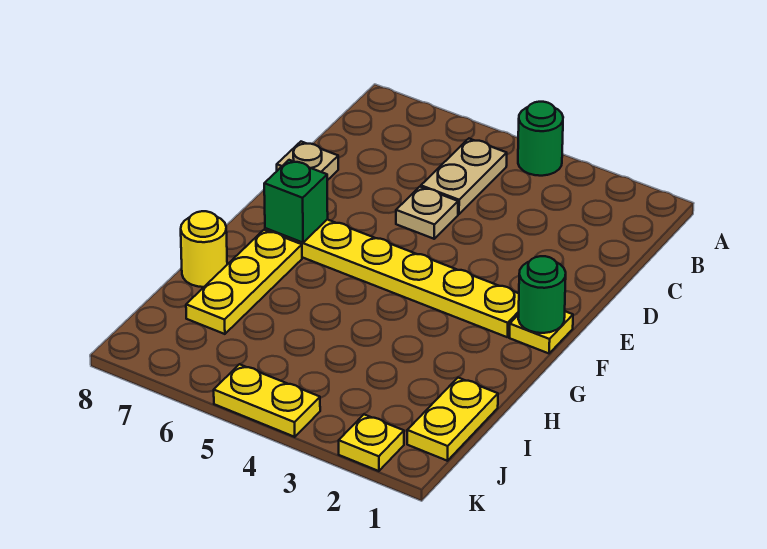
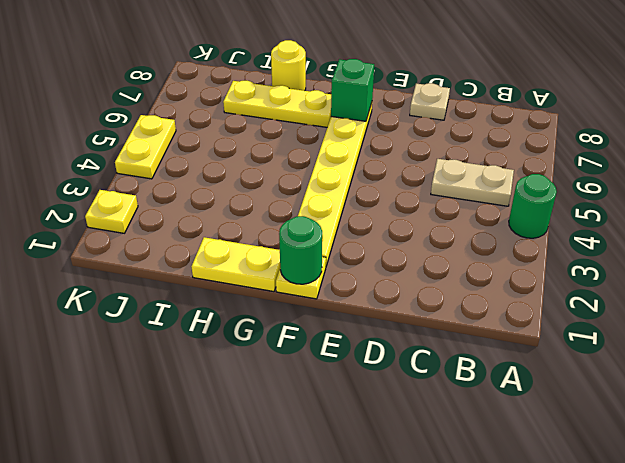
tan 1x1 plate [396,187,458,239] -> none
yellow 1x2 plate [407,378,498,461] -> yellow 1x2 plate moved to [191,237,280,292]

